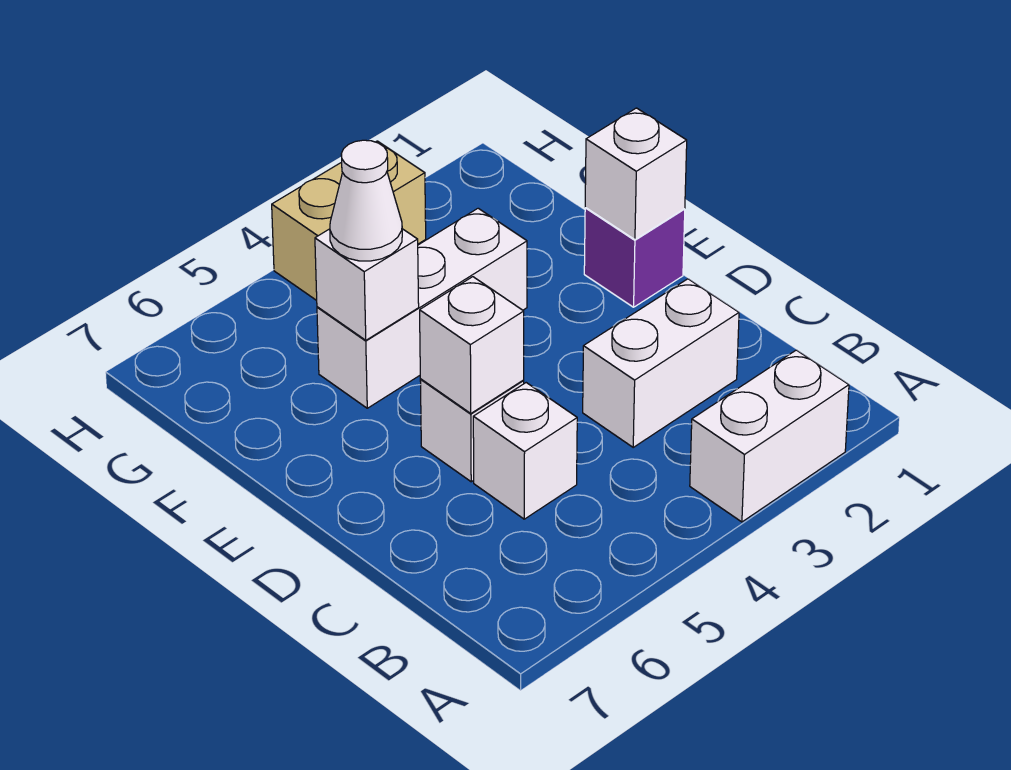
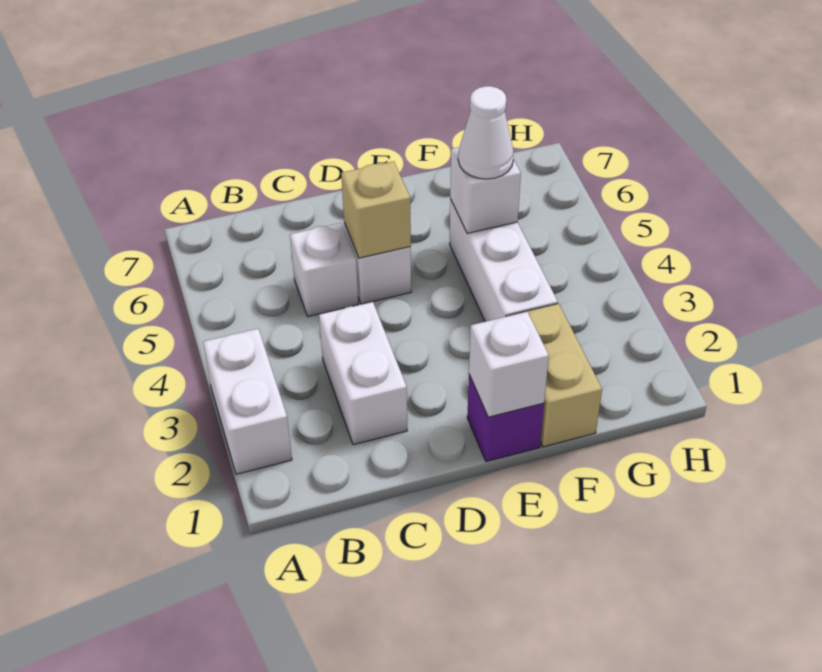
white 1x1 brick [420,277,524,413] -> tan 1x1 brick [341,161,411,258]
tan 1x2 brick [272,141,426,300] -> tan 1x2 brick moved to [506,304,602,447]

